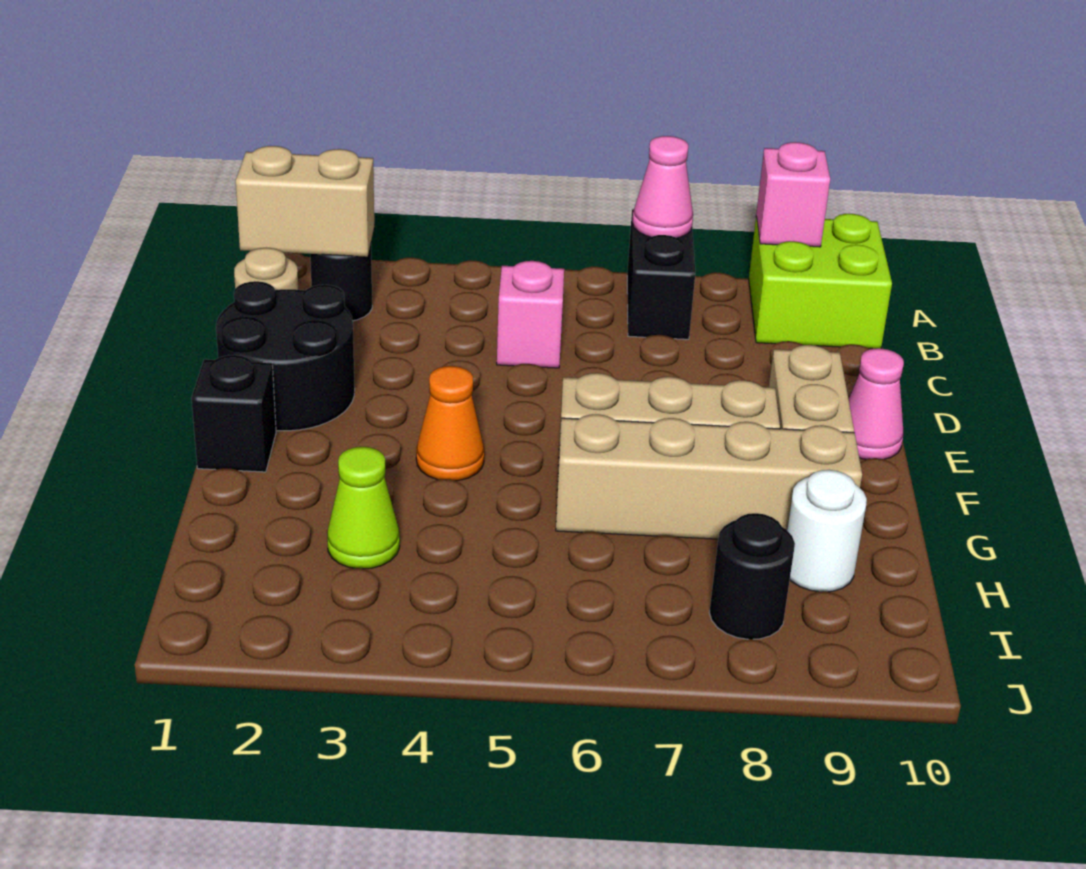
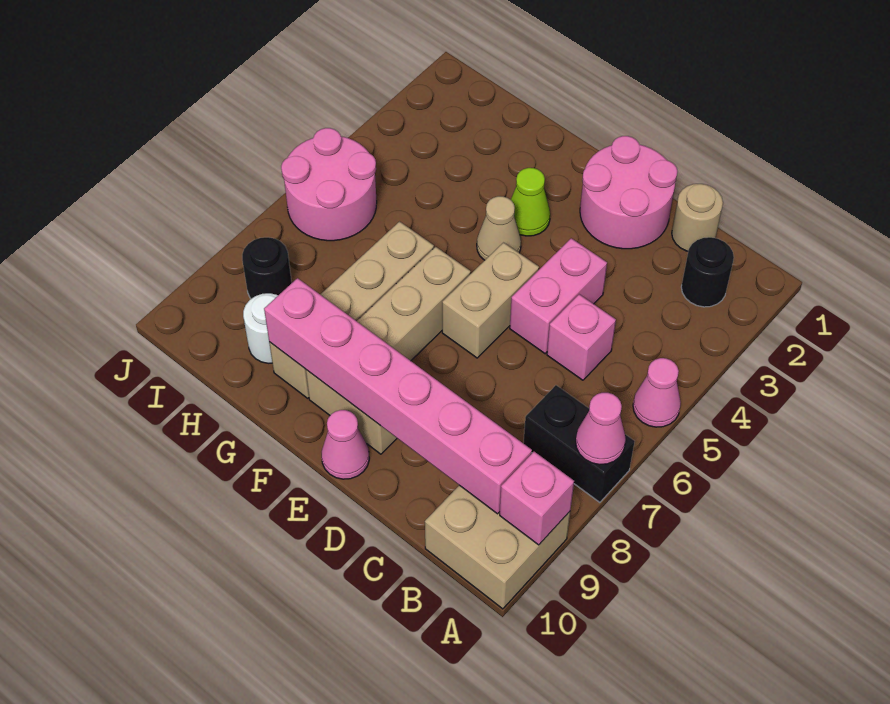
none -> pink 1x1 cone [633,358,681,427]
lime 2x2 brick [749,214,892,349] -> tan 2x2 brick [425,485,570,609]
tan 1x2 brick [236,146,374,257] -> tan 1x2 brick moved to [442,243,539,358]
none -> pink 1x6 brick [264,278,532,514]
black 2x2 round brick [216,281,355,431] -> pink 2x2 round brick [580,136,677,249]
none -> pink 1x2 brick [510,238,607,353]
black 1x1 brick [191,355,276,472] -> none
orange 1x1 cone [416,366,484,481] -> tan 1x1 cone [477,196,521,260]
lime 1x1 cone [327,447,400,569] -> lime 1x1 cone moved to [511,168,550,236]
none -> pink 2x2 round brick [281,128,377,241]

